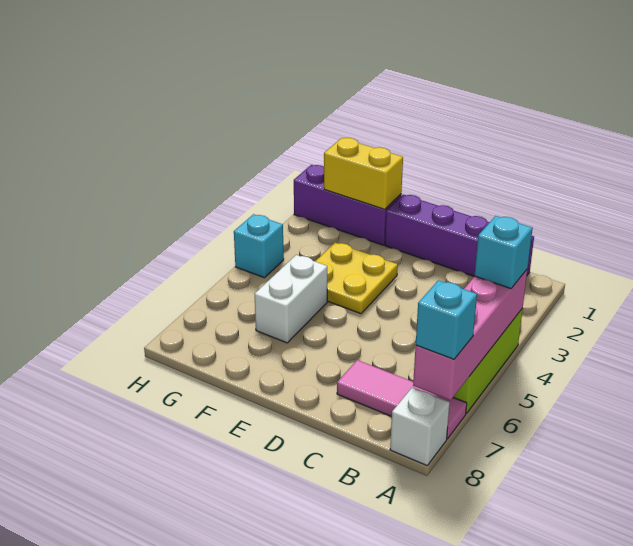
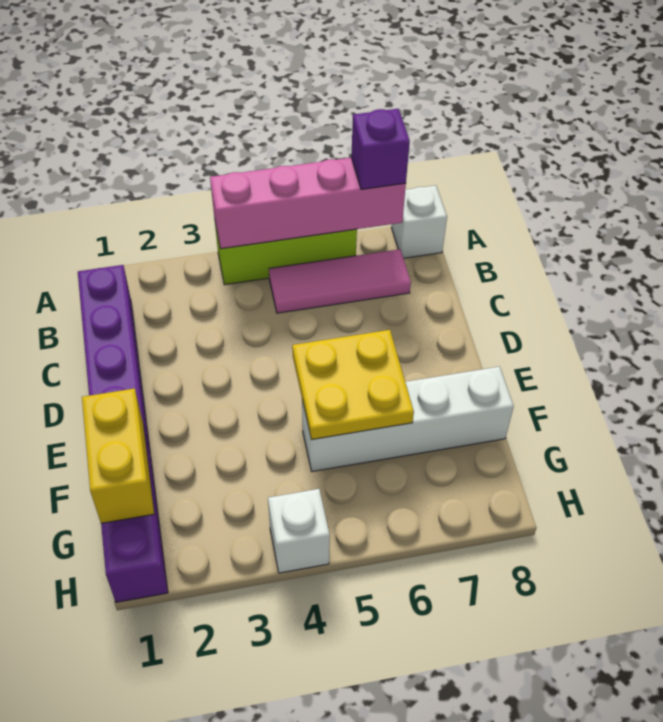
cyan 1x1 brick [475,216,533,289] -> none
pink 1x3 tile [337,360,467,439] -> pink 1x3 tile turned to [269,249,411,313]
cyan 1x1 brick [416,280,477,359] -> purple 1x1 brick [351,109,410,189]
yellow 2x2 plate [315,242,398,314] -> yellow 2x2 plate moved to [292,330,414,440]
white 1x2 brick [255,255,327,343] -> white 1x4 brick [302,367,514,472]
cyan 1x1 brick [234,214,284,278] -> white 1x1 brick [268,489,330,573]

